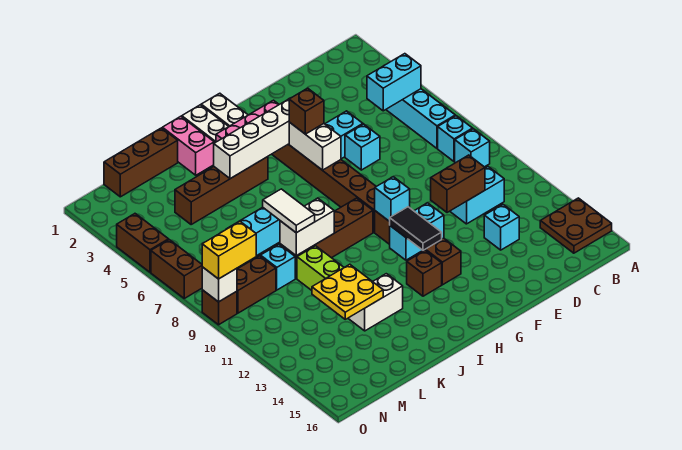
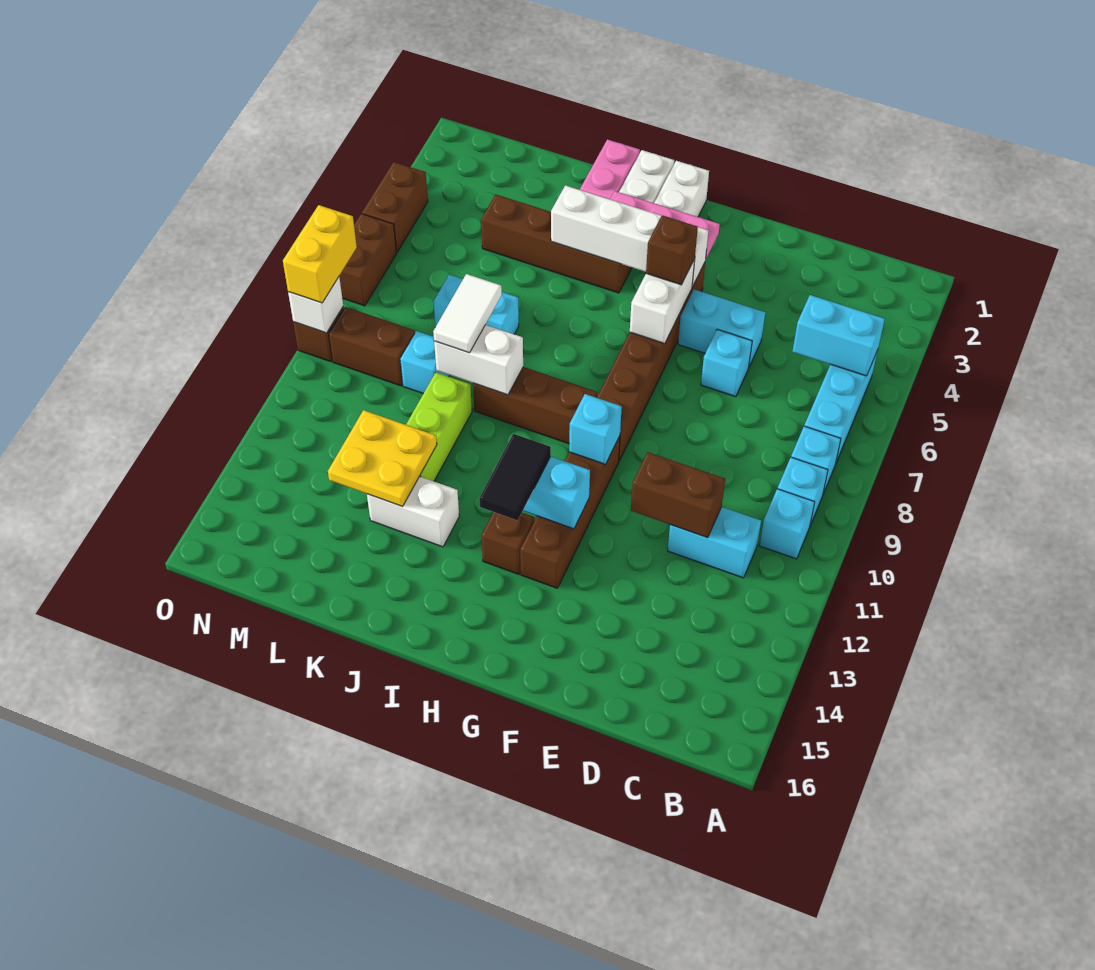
brown 2x2 plate [540,198,612,253] -> none
cyan 1x1 brick [484,204,519,250] -> cyan 1x1 brick moved to [759,489,815,559]
brown 1x3 brick [104,128,178,197] -> none
yellow 1x2 brick [202,222,256,279] -> yellow 1x2 brick turned to [283,205,357,303]

